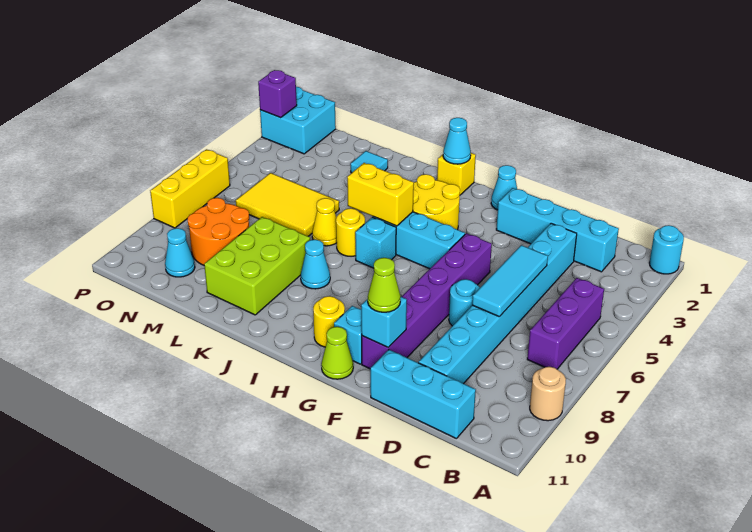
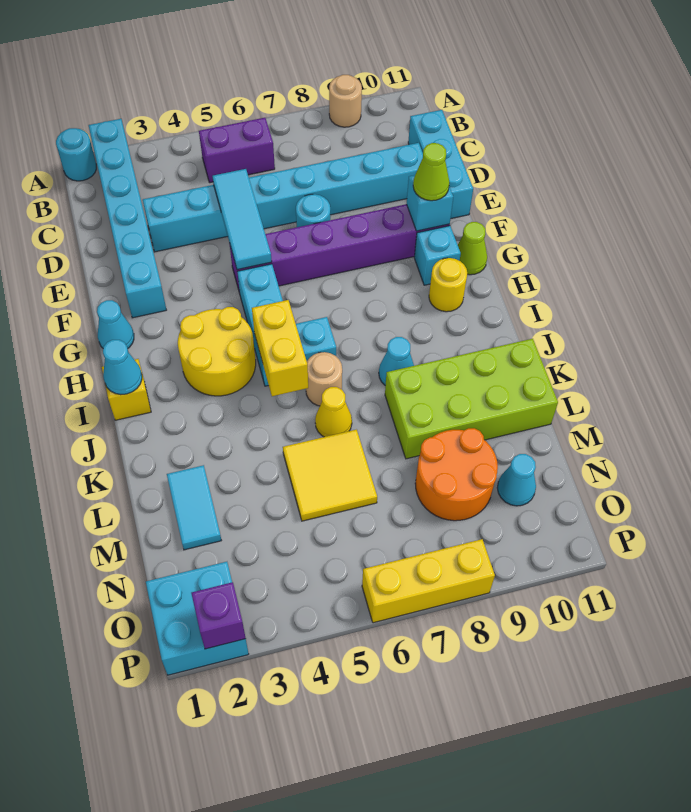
purple 1x3 brick [527,278,604,369] -> purple 1x2 brick [199,118,275,183]
cyan 1x4 brick [496,188,619,272] -> cyan 1x6 brick [89,119,166,318]
cyan 1x3 tile [472,245,548,316] -> cyan 1x3 tile turned to [213,169,272,270]
yellow 1x1 round brick [336,208,365,256] -> tan 1x1 round brick [306,352,342,406]
lime 2x3 brick [204,217,310,315] -> lime 2x4 brick [385,339,558,459]
cyan 1x1 tile [351,151,388,173] -> cyan 1x2 tile [167,465,221,550]
yellow 2x3 tile [236,173,339,236] -> yellow 2x2 tile [283,430,377,521]

